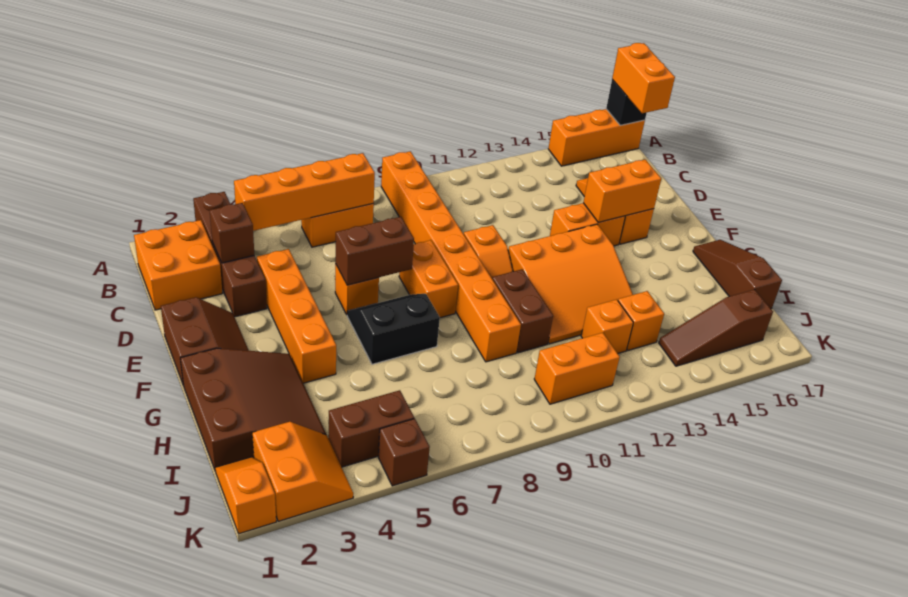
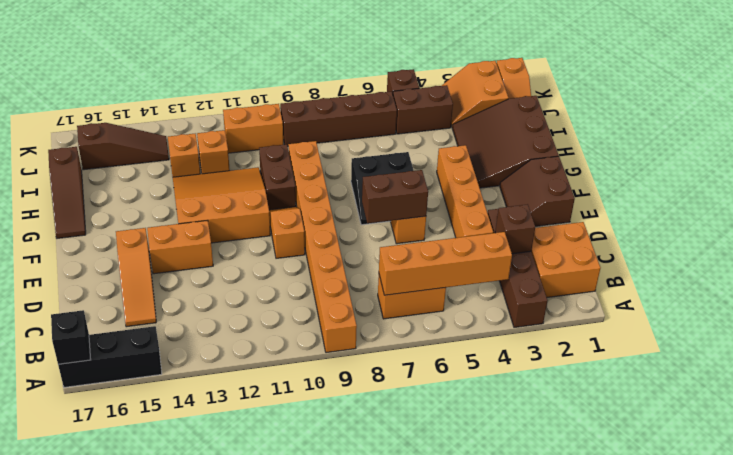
orange 1x3 brick [548,109,645,166] -> black 1x3 brick [58,326,162,387]
orange 1x2 brick [612,43,675,113] -> none
orange 1x2 brick [399,240,458,318] -> none
orange 1x2 brick [583,159,661,222] -> none
none -> brown 1x4 brick [280,92,397,146]

